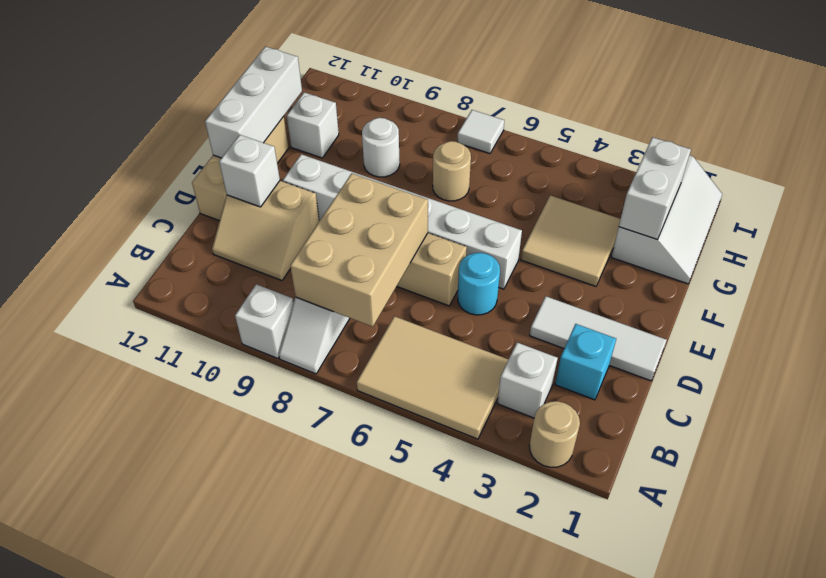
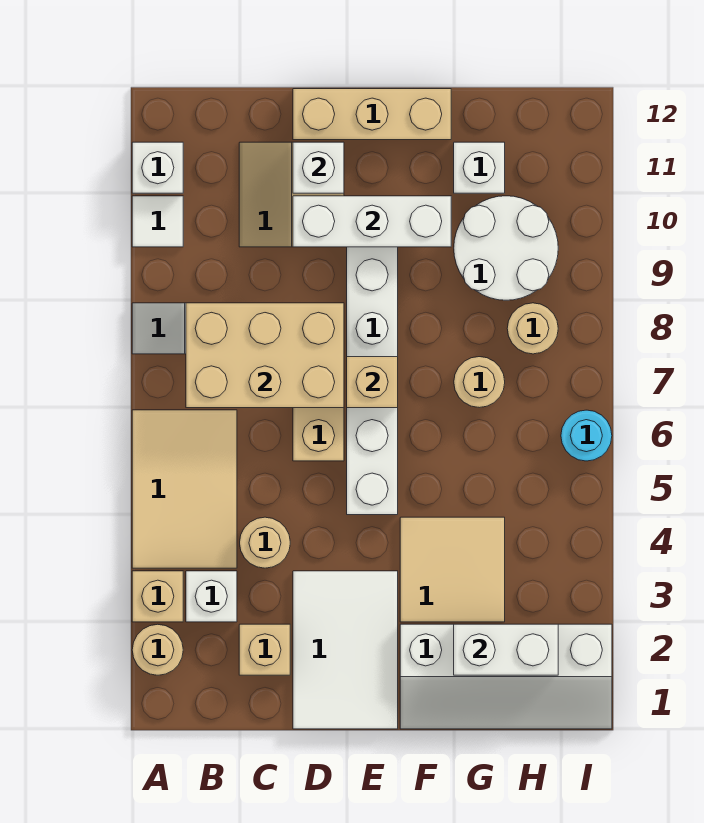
none -> tan 1x1 brick [132,571,183,622]
white 1x1 brick [235,284,294,358] -> white 1x1 brick moved to [132,142,183,193]
cyan 1x1 brick [555,324,616,400] -> tan 1x1 brick [239,624,290,675]
none -> tan 1x1 round brick [240,517,290,568]
white 1x3 tile [530,296,667,381] -> white 2x3 tile [293,571,398,729]
cyan 1x1 round brick [458,253,500,315] -> cyan 1x1 round brick moved to [561,410,612,461]
none -> tan 1x1 brick [347,357,398,408]
white 1x3 brick [205,47,302,158] -> white 1x3 brick moved to [293,196,451,247]
white 2x3 slope [612,155,722,284] -> white 2x4 slope [400,624,612,729]
white 1x1 round brick [362,118,400,177] -> white 2x2 round brick [454,196,558,300]
none -> tan 1x1 round brick [507,303,558,354]
white 1x1 tile [458,110,504,154] -> white 1x1 tile moved to [132,196,183,247]

